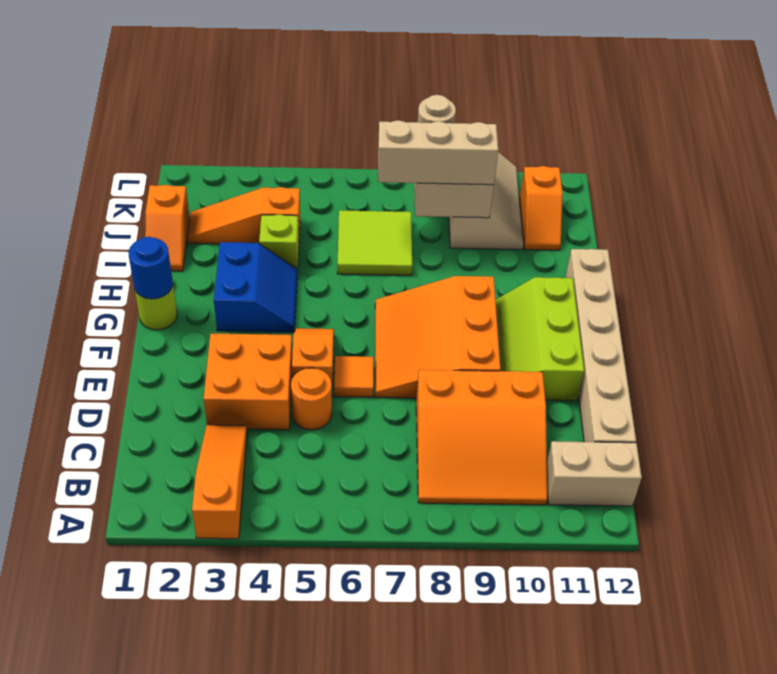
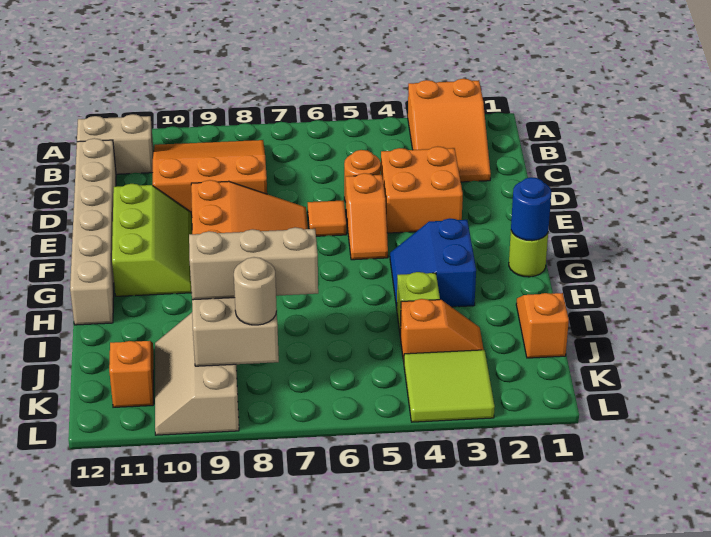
orange 1x3 slope [192,425,247,539] -> orange 2x3 slope [408,79,491,182]
lime 2x2 tile [337,210,412,275] -> lime 2x2 tile moved to [404,350,495,422]
orange 1x3 slope [188,187,300,244] -> orange 1x2 slope [400,299,484,362]

